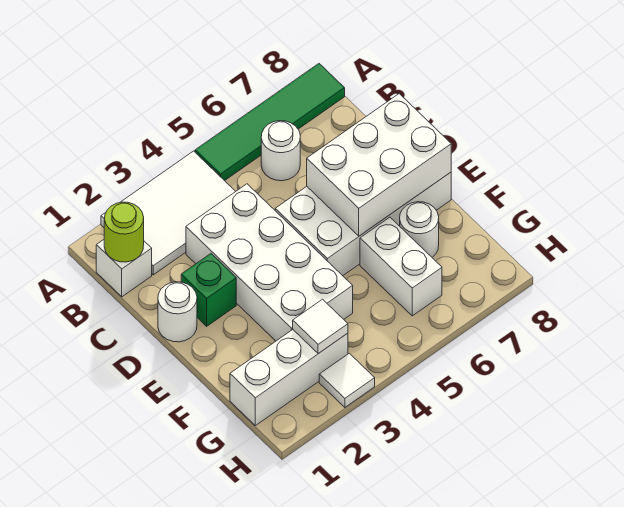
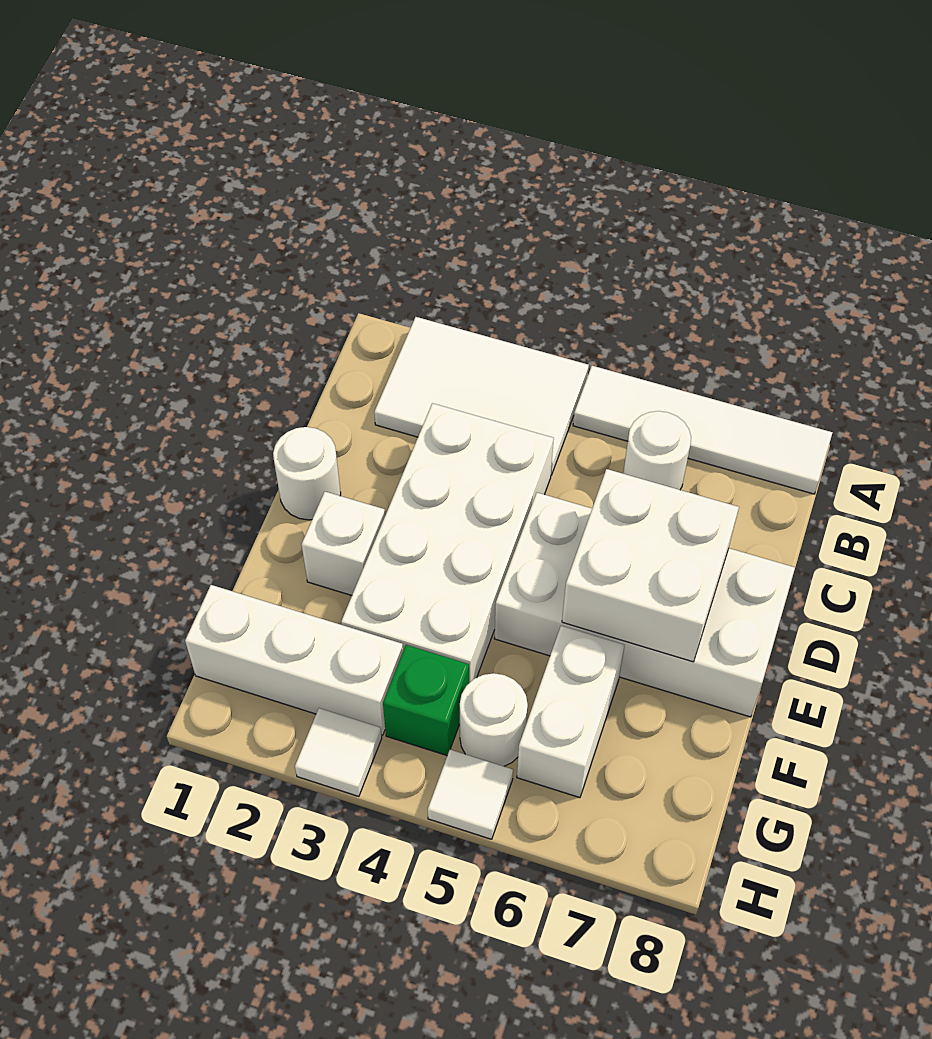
green 1x4 tile [195,64,345,181] -> white 1x4 tile [573,366,833,494]
white 1x1 brick [96,240,152,297] -> white 1x1 brick moved to [302,492,385,595]
lime 1x1 round brick [104,202,144,262] -> none
green 1x1 brick [181,254,236,326] -> green 1x1 brick moved to [383,645,469,755]
white 2x3 brick [307,94,451,236] -> white 2x2 brick [562,469,739,662]
white 1x1 round brick [400,202,439,257] -> white 1x1 round brick moved to [460,673,528,766]
white 1x1 tile [293,299,348,354] -> white 1x1 tile moved to [428,750,513,839]

